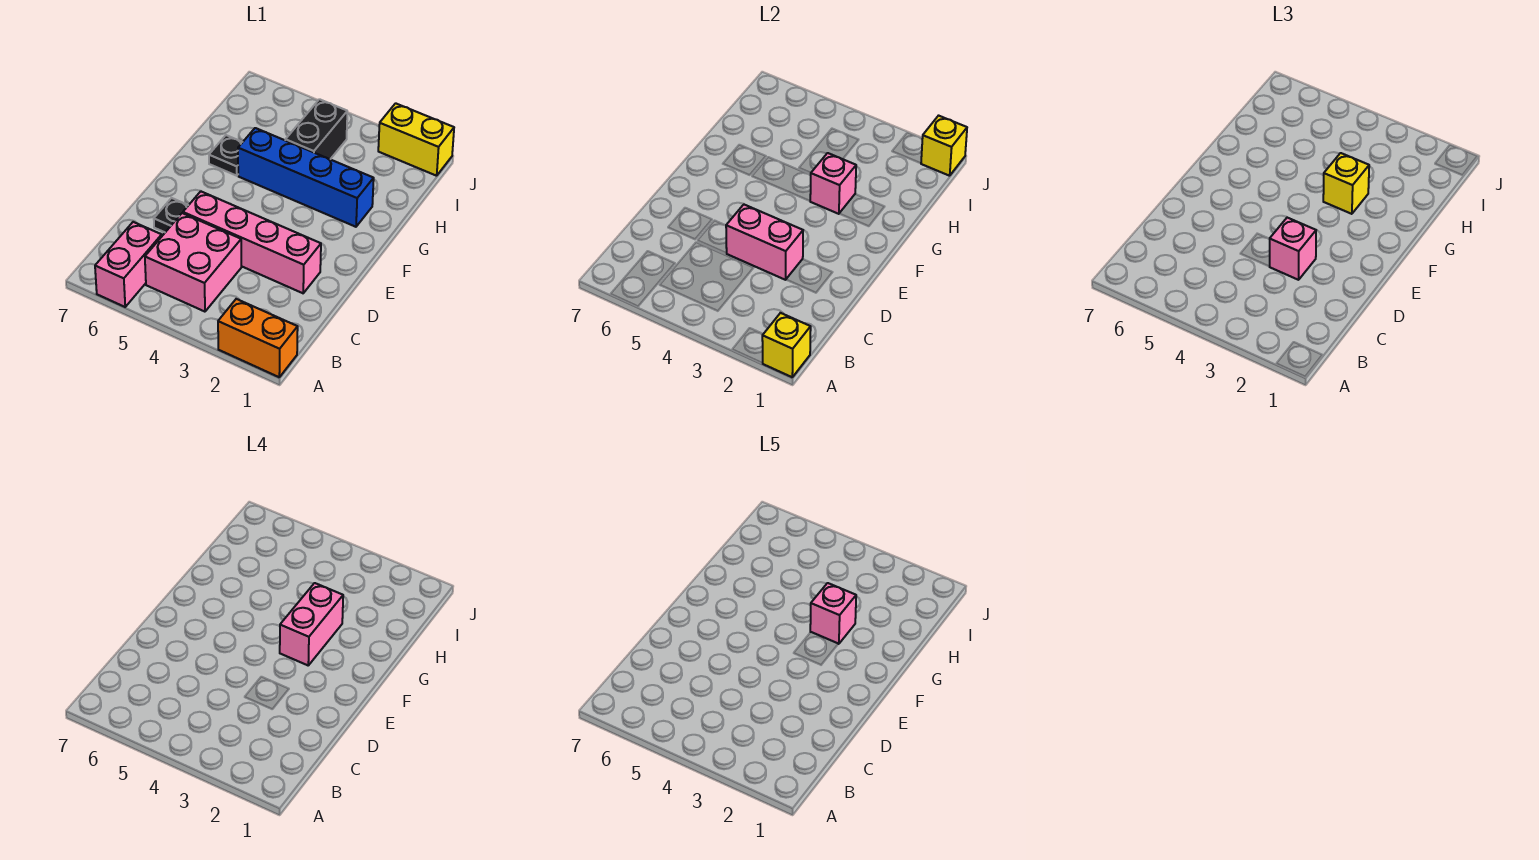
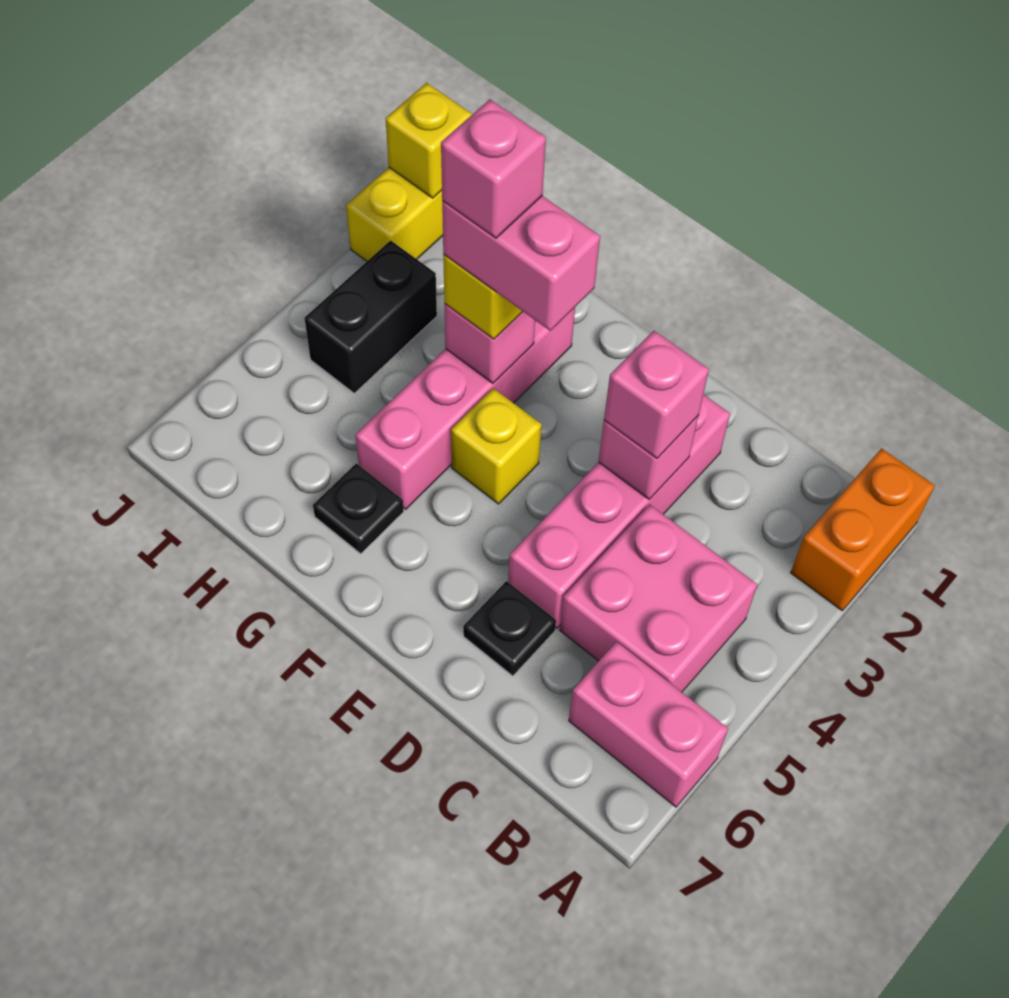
yellow 1x1 brick [762,313,811,377] -> yellow 1x1 brick moved to [451,388,542,504]
pink 1x2 brick [726,205,803,280] -> pink 1x1 brick [598,415,699,499]
blue 1x4 brick [238,128,374,227] -> pink 1x4 brick [356,308,575,509]
black 1x2 brick [285,99,347,159] -> black 1x2 brick turned to [304,240,437,393]

